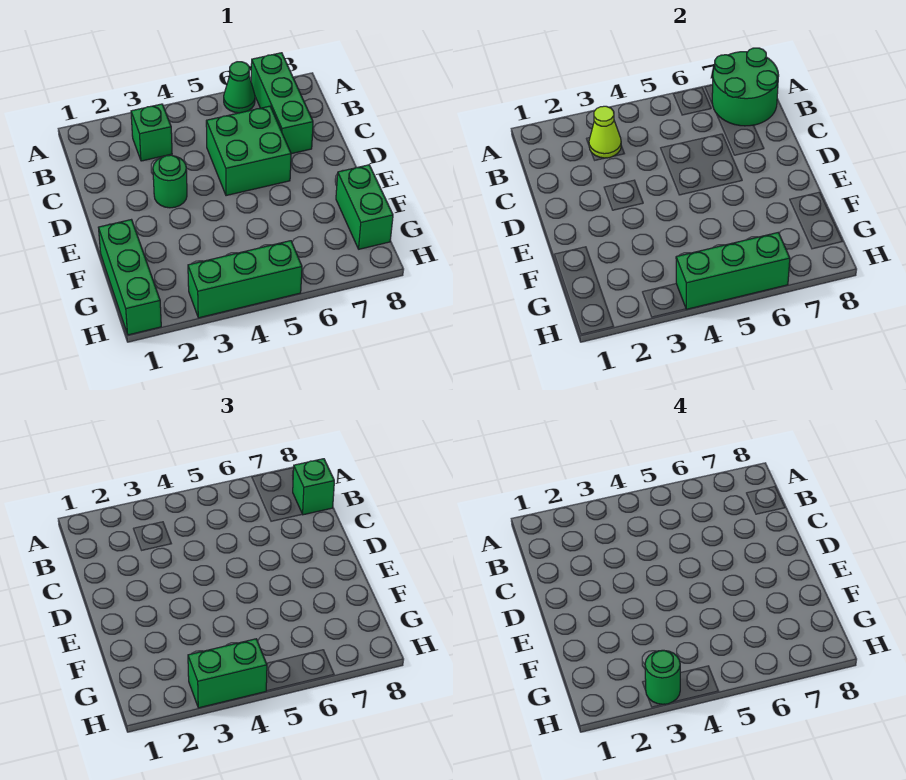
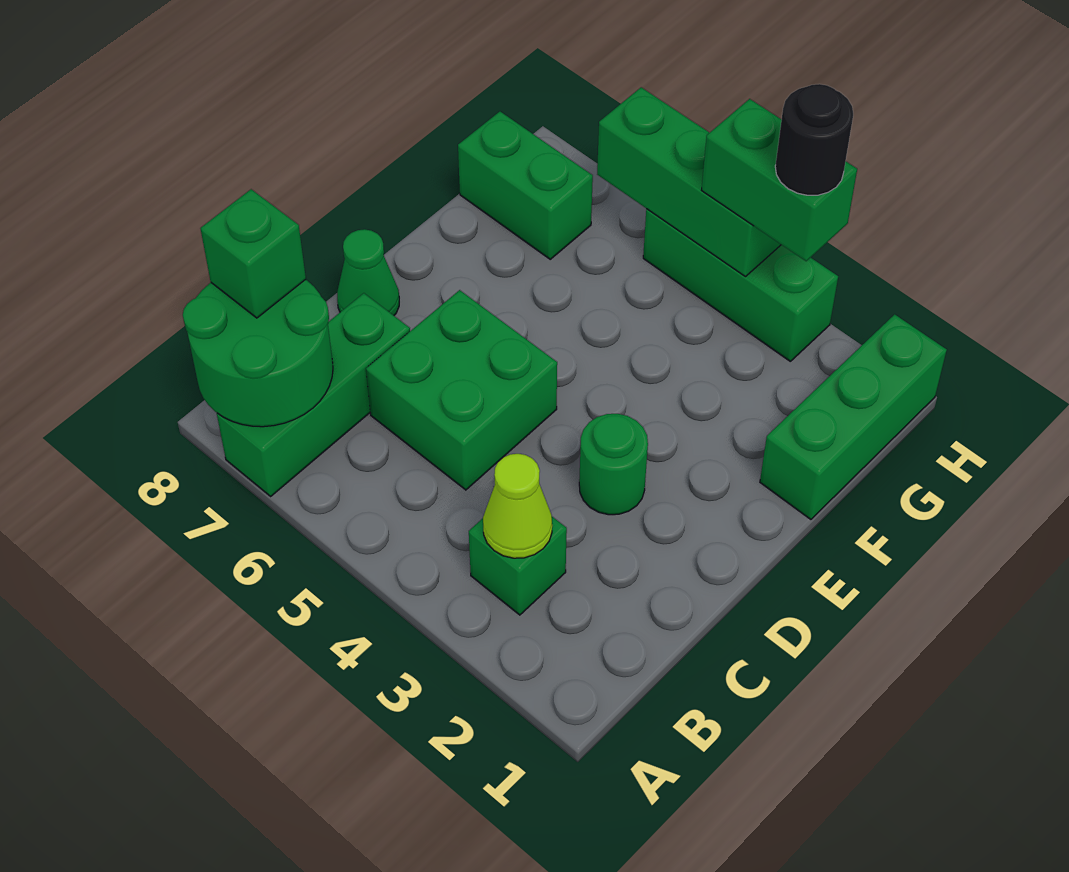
green 1x1 cone [224,62,255,113] -> green 1x1 cone moved to [337,229,399,315]
green 1x2 brick [336,165,393,249] -> green 1x2 brick turned to [458,112,593,259]
green 1x1 round brick [645,650,680,705] -> black 1x1 round brick [775,84,853,195]

